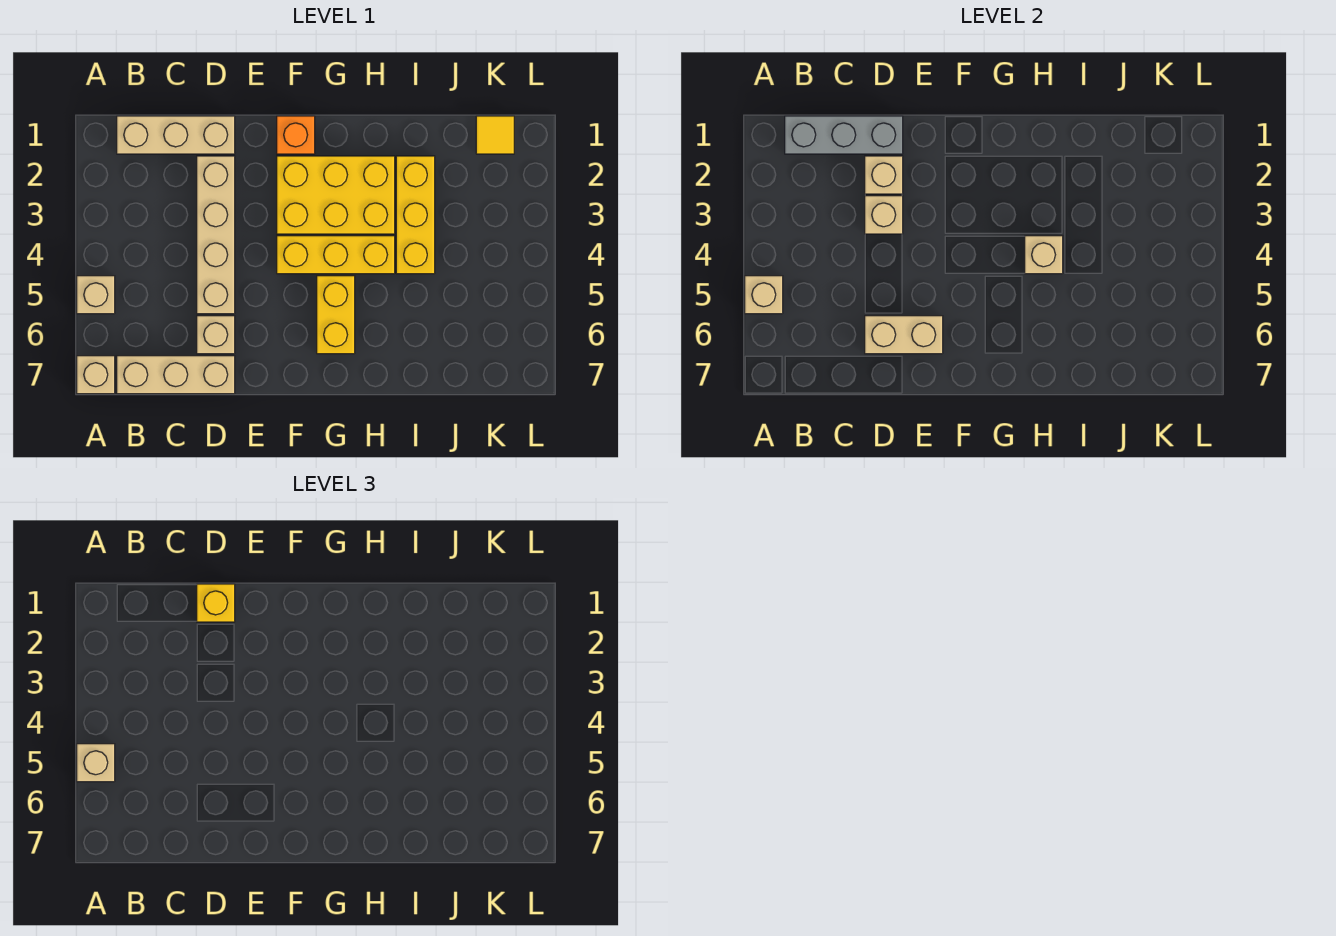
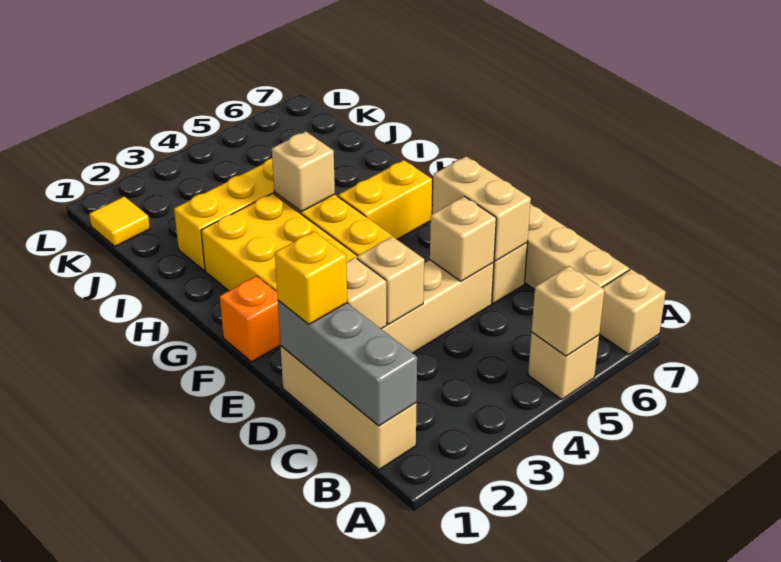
tan 1x1 brick [77,744,115,782] -> tan 1x1 brick moved to [430,196,496,281]

